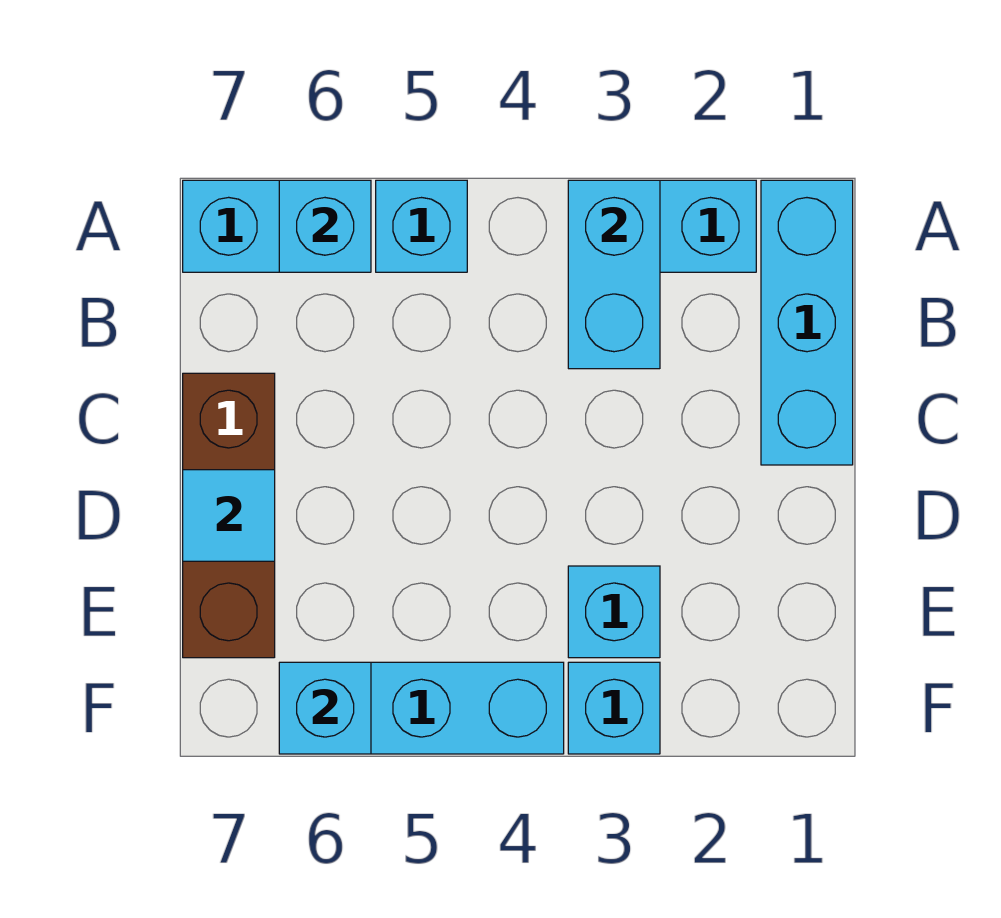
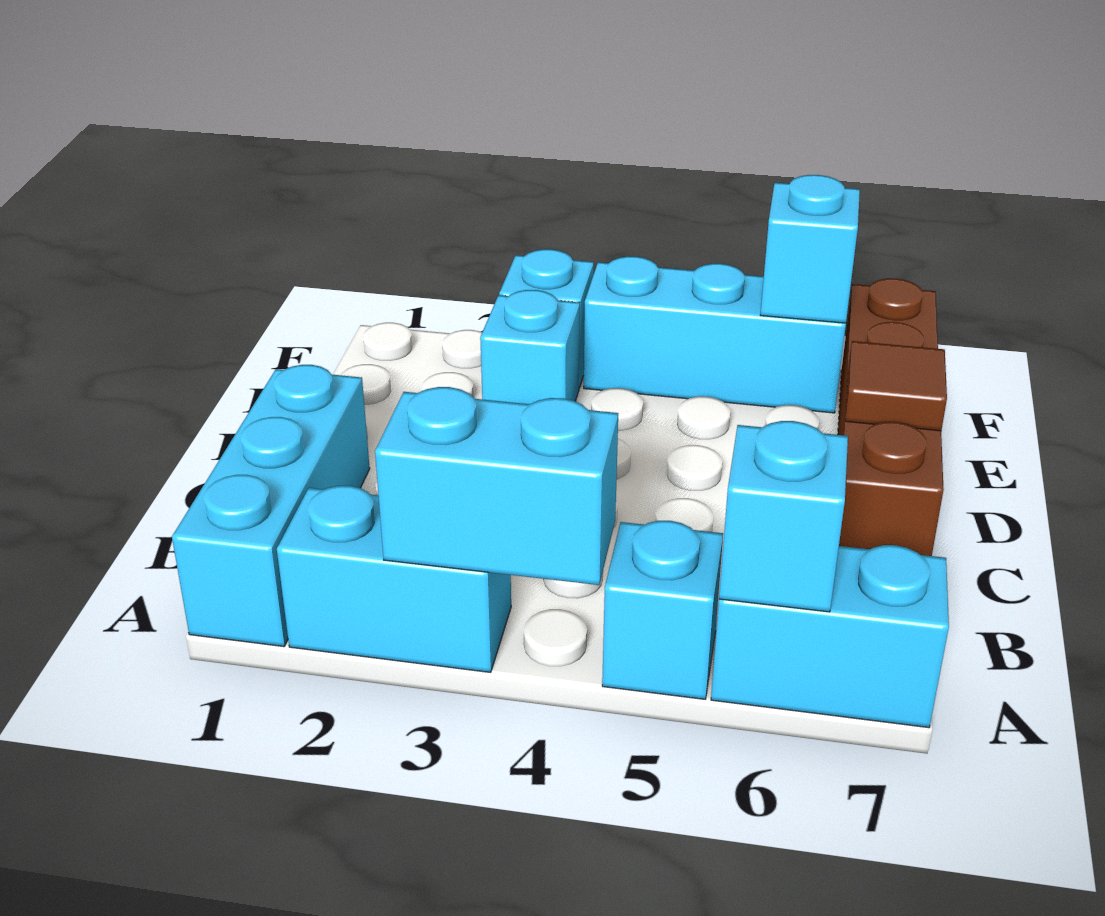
cyan 1x2 brick [568,180,660,369] -> cyan 1x2 brick turned to [375,387,618,585]
brown 1x3 brick [183,373,275,658] -> brown 1x4 brick [838,278,944,556]
cyan 1x1 tile [183,470,275,561] -> brown 1x1 tile [845,341,947,431]

